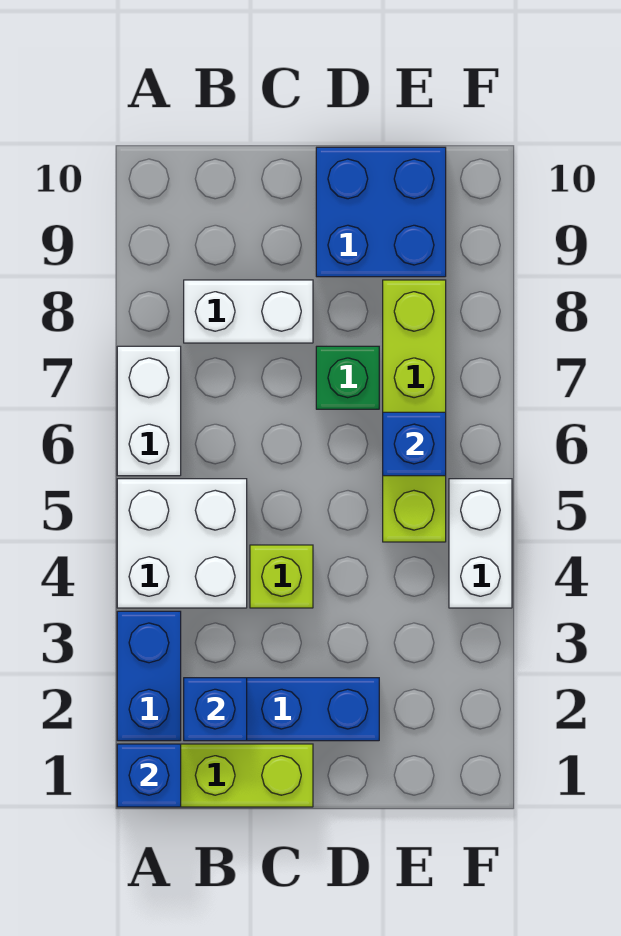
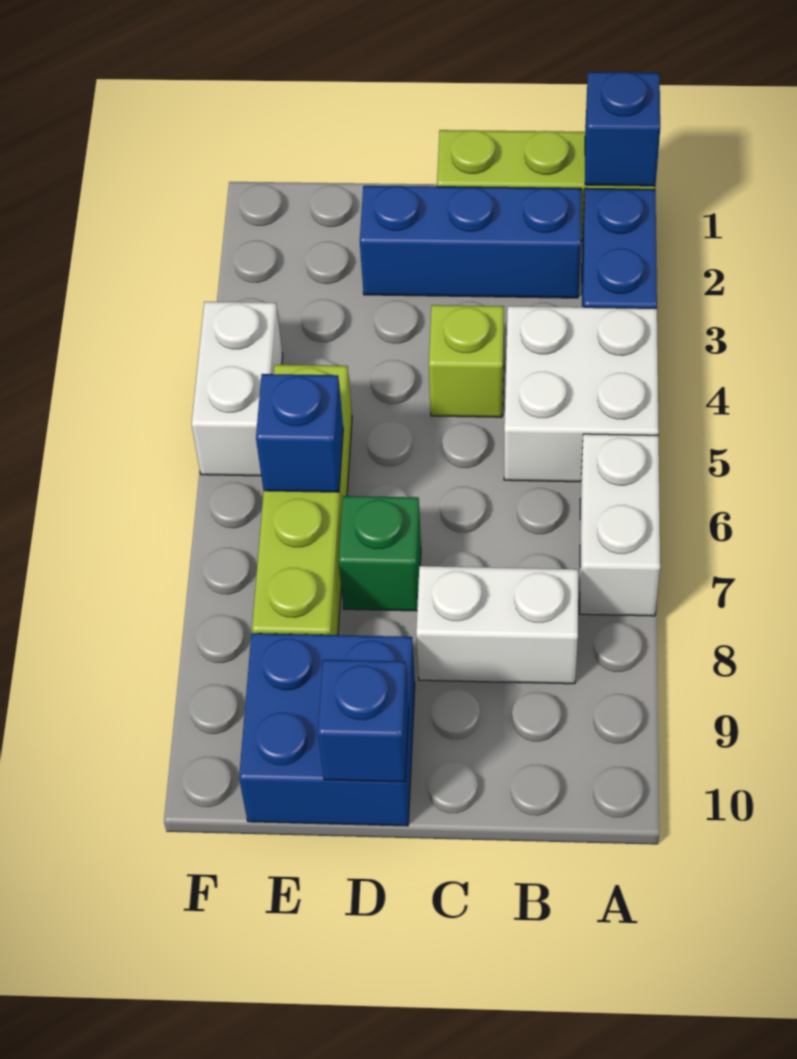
blue 1x1 brick [184,678,247,741] -> blue 1x1 brick moved to [318,660,409,782]

